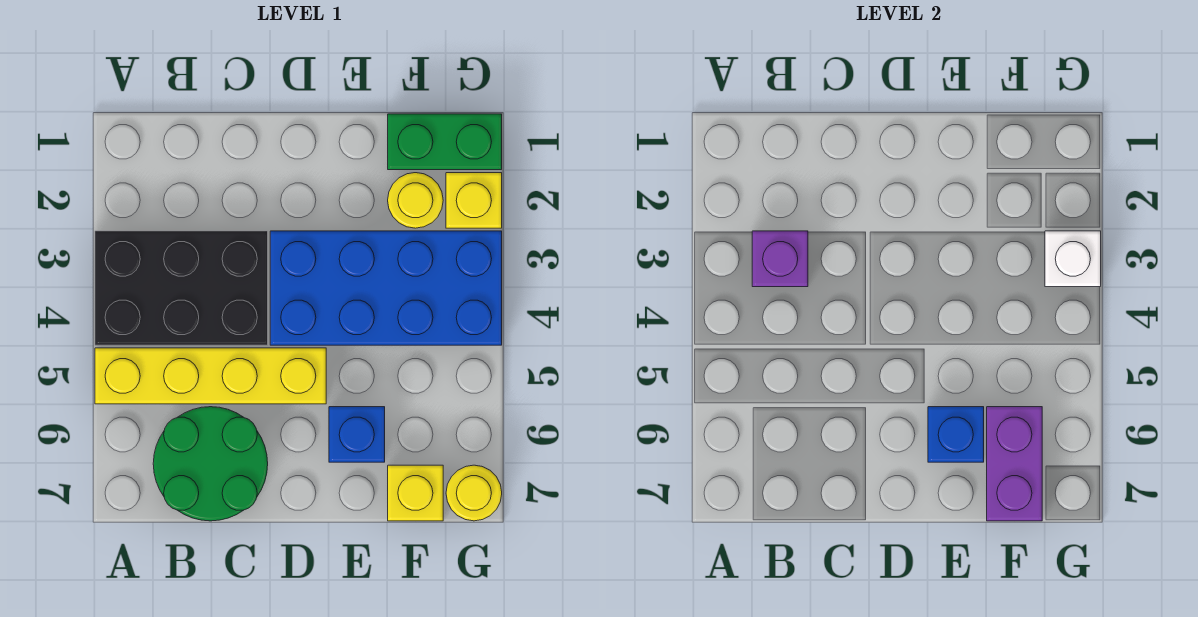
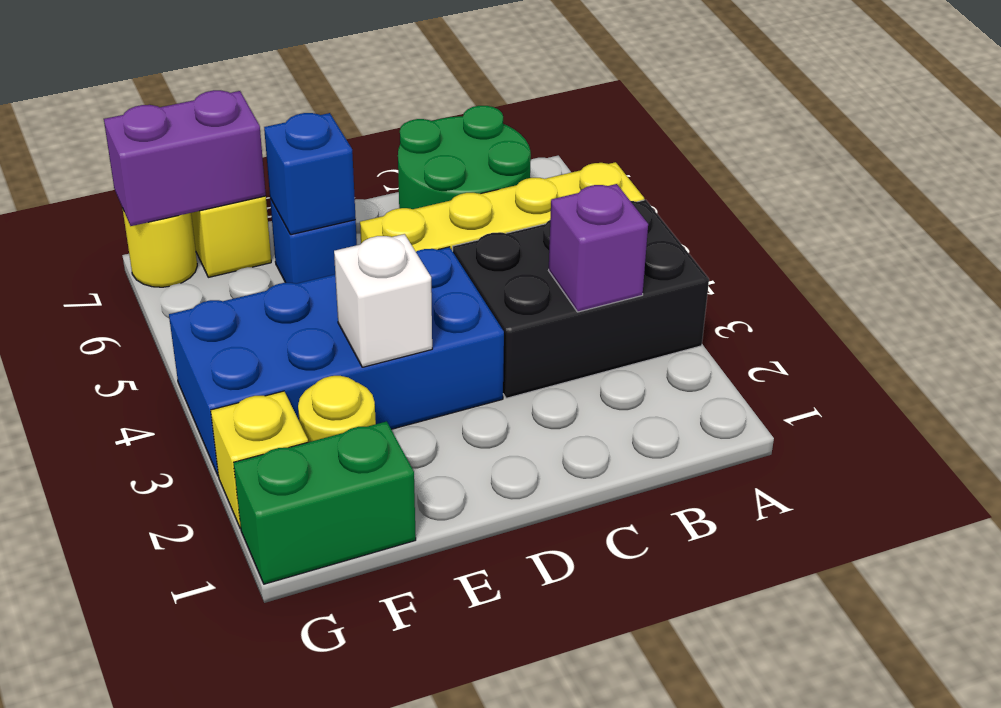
purple 1x2 brick [987,407,1042,521] -> purple 1x2 brick turned to [104,90,266,226]
white 1x1 brick [1045,231,1101,287] -> white 1x1 brick moved to [334,234,432,367]

